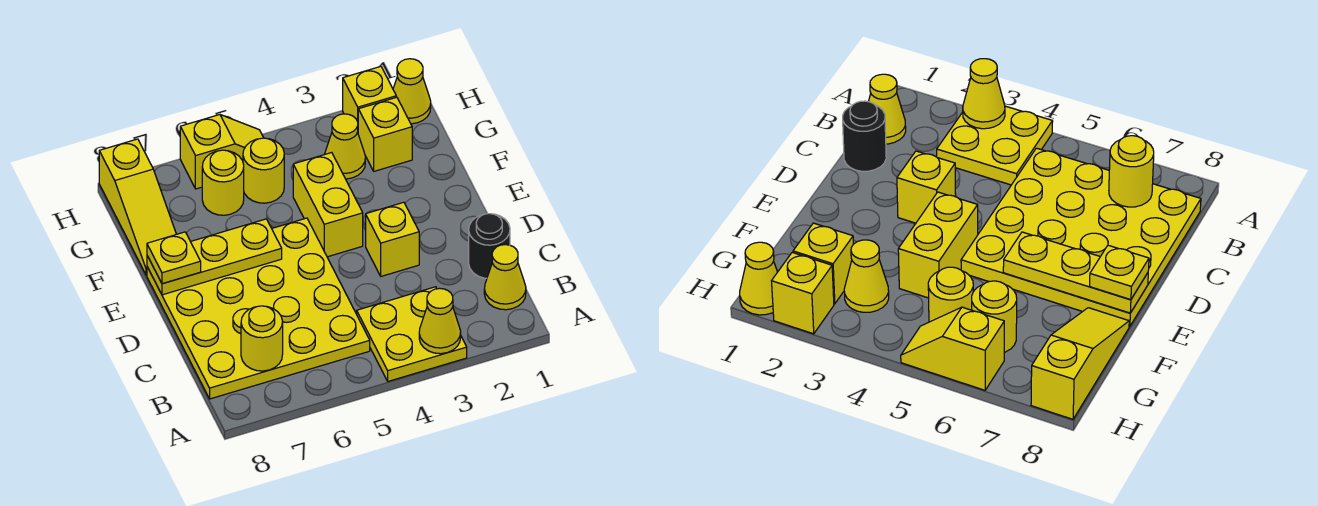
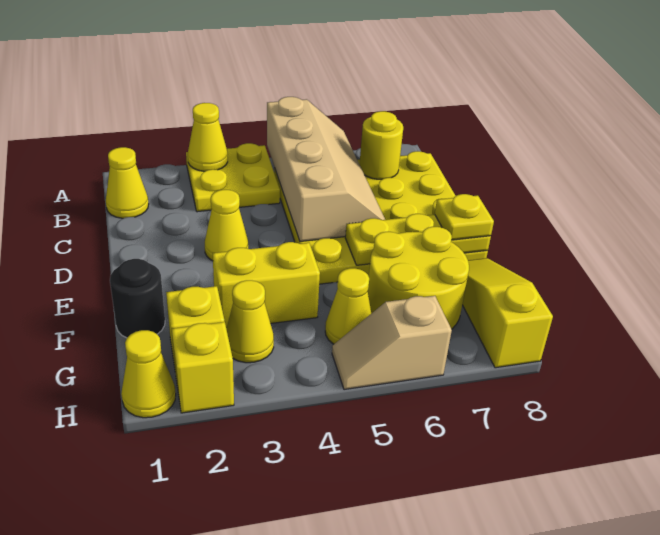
none -> tan 2x4 slope [267,97,385,241]
black 1x1 round brick [469,214,510,278] -> black 1x1 round brick moved to [110,259,165,338]
yellow 1x1 brick [366,202,419,276] -> yellow 1x1 cone [205,190,248,261]
yellow 1x2 brick [293,153,363,257] -> yellow 1x2 brick turned to [213,242,320,328]
yellow 1x1 round brick [243,138,284,203] -> yellow 1x1 cone [325,268,371,344]
yellow 1x1 round brick [202,150,244,215] -> yellow 2x2 round brick [368,227,469,329]
yellow 1x2 slope [180,115,264,189] -> tan 1x2 slope [332,296,452,390]

